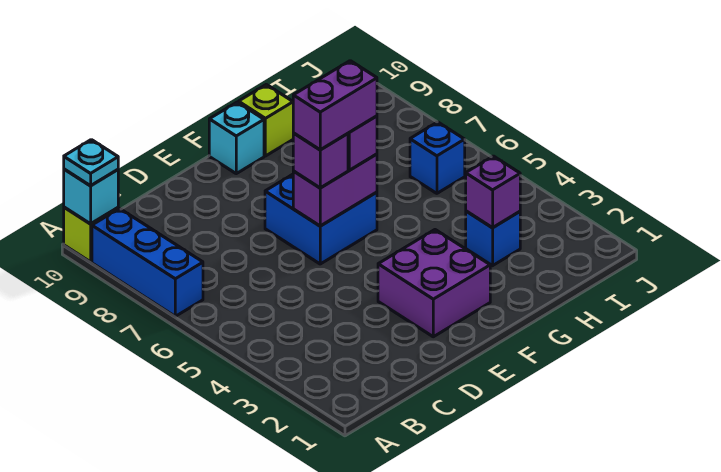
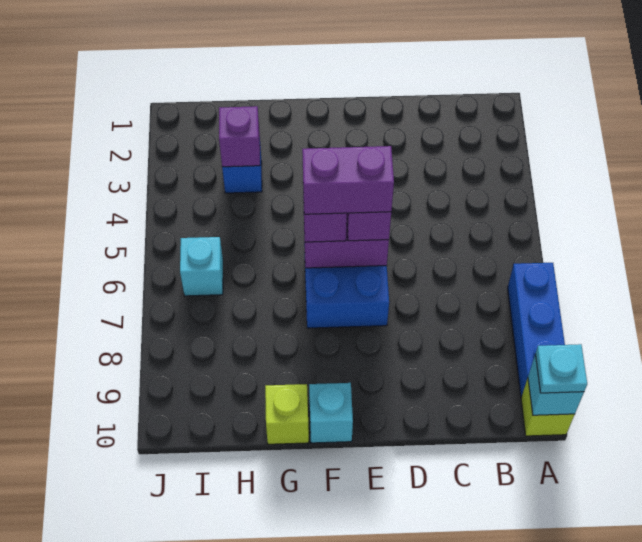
purple 2x2 brick [378,230,490,337] -> none
blue 1x1 brick [410,122,465,193] -> cyan 1x1 brick [180,237,223,296]

